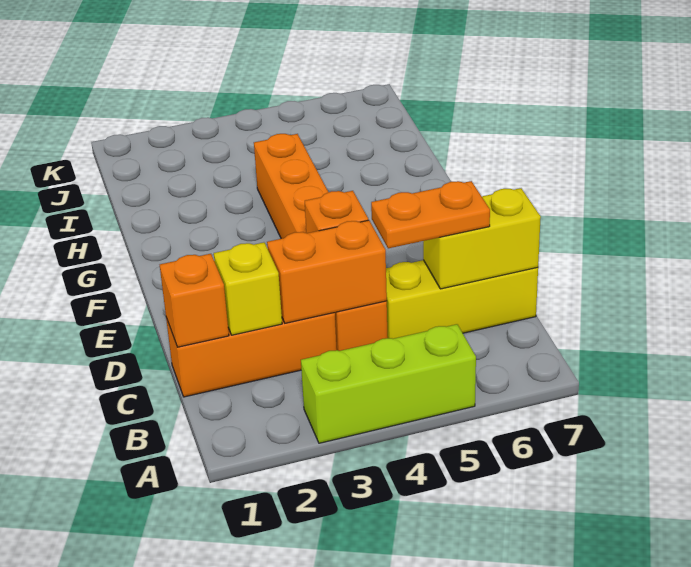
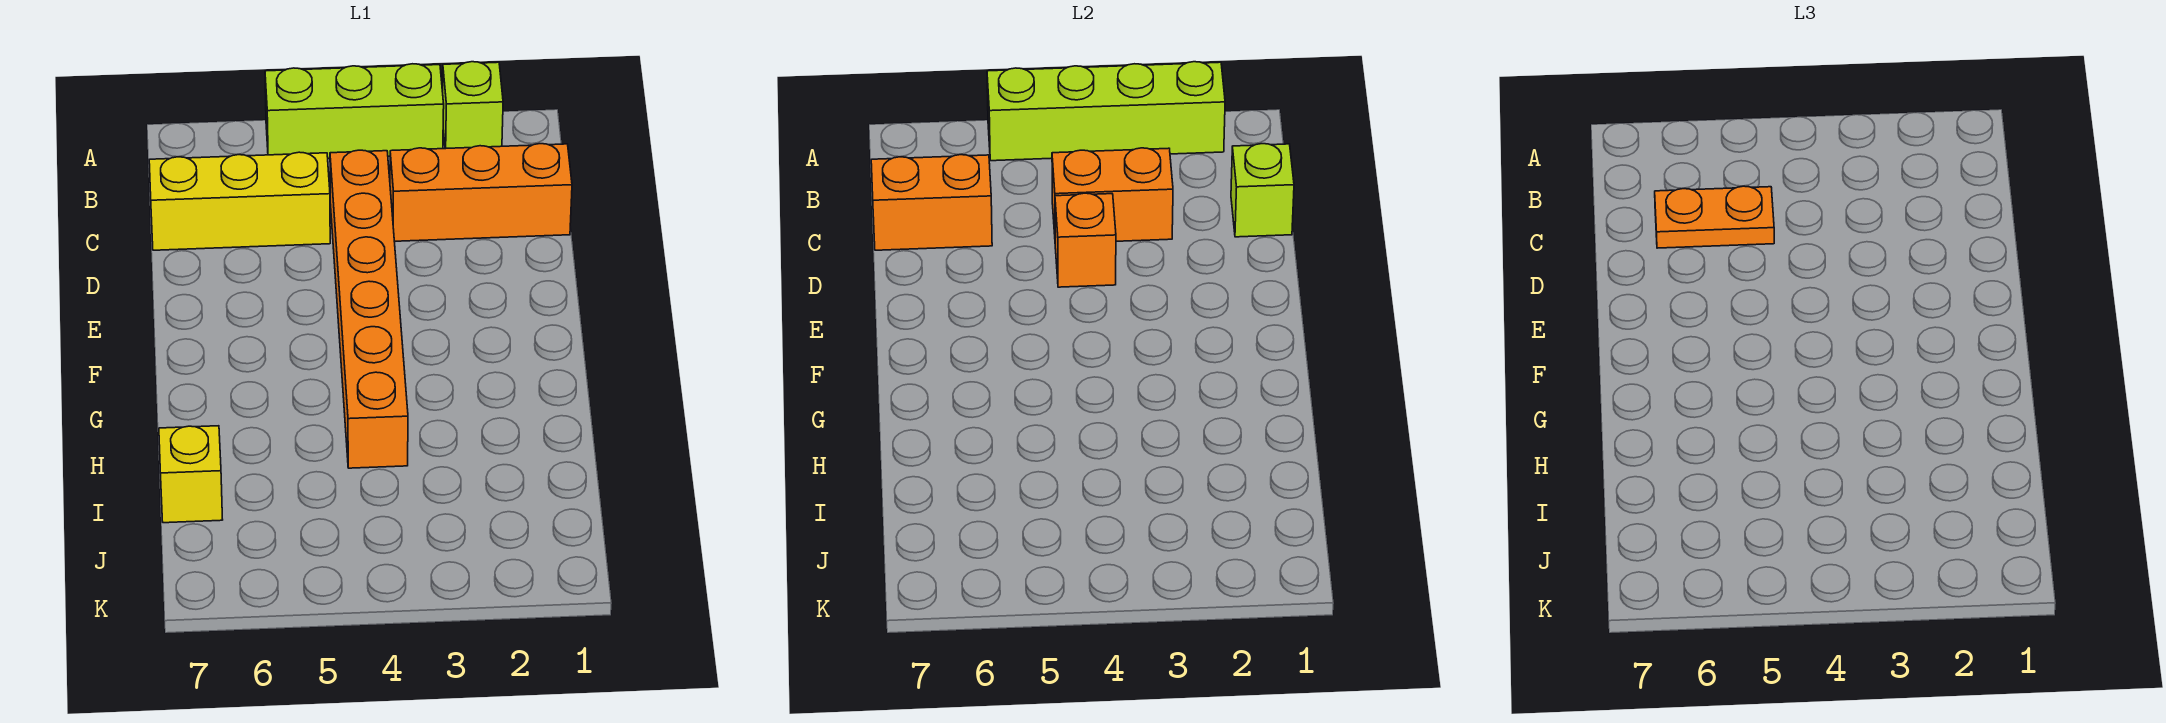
none -> lime 1x1 brick [442,62,503,149]
none -> lime 1x4 brick [987,62,1225,161]
orange 1x1 brick [160,254,229,347] -> lime 1x1 brick [1231,144,1294,237]
yellow 1x1 brick [214,242,282,335] -> yellow 1x1 brick moved to [159,426,223,523]
yellow 1x2 brick [423,188,541,289] -> orange 1x2 brick [871,155,992,250]

